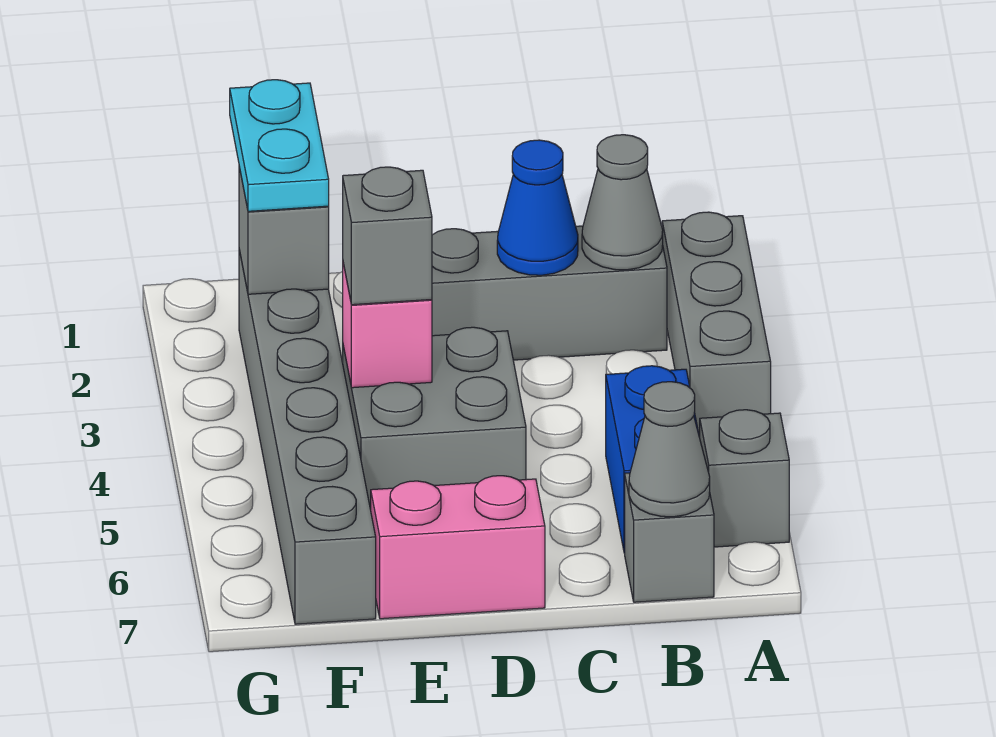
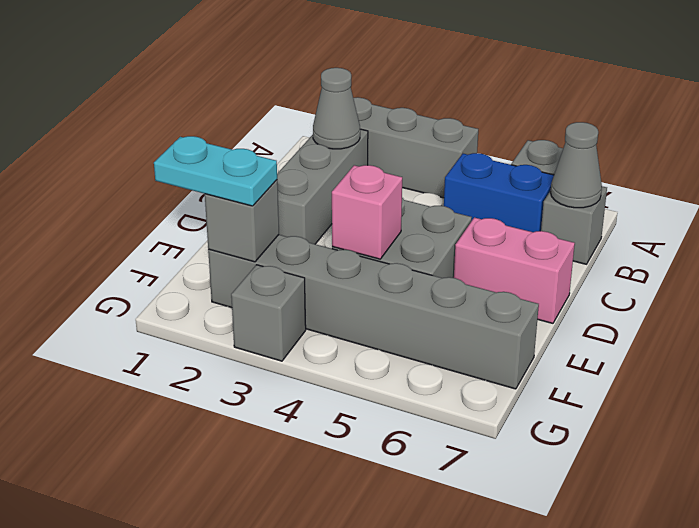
blue 1x1 cone [497,140,578,275] -> none
pink 1x2 brick [371,476,545,619] -> pink 1x2 brick turned to [454,218,575,323]
grey 1x1 brick [343,167,432,305] -> grey 1x1 brick moved to [231,265,306,361]

